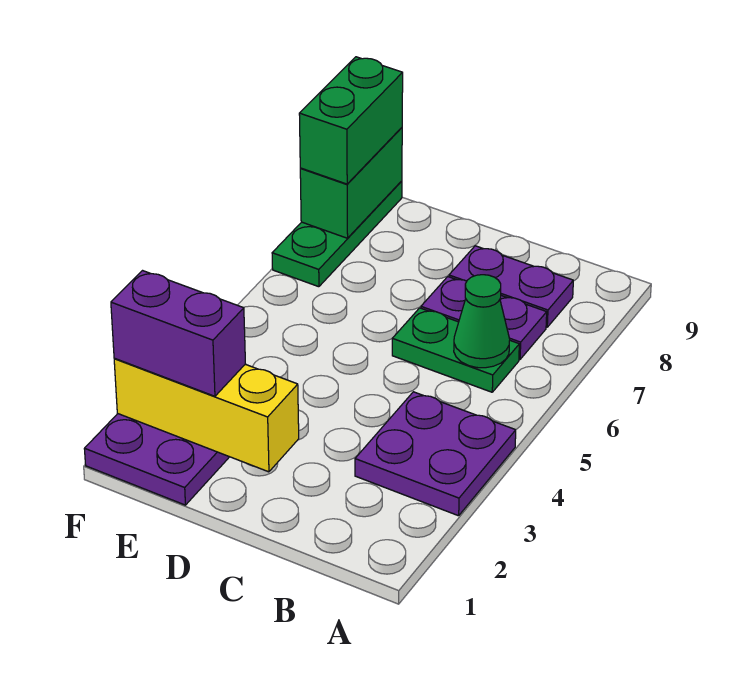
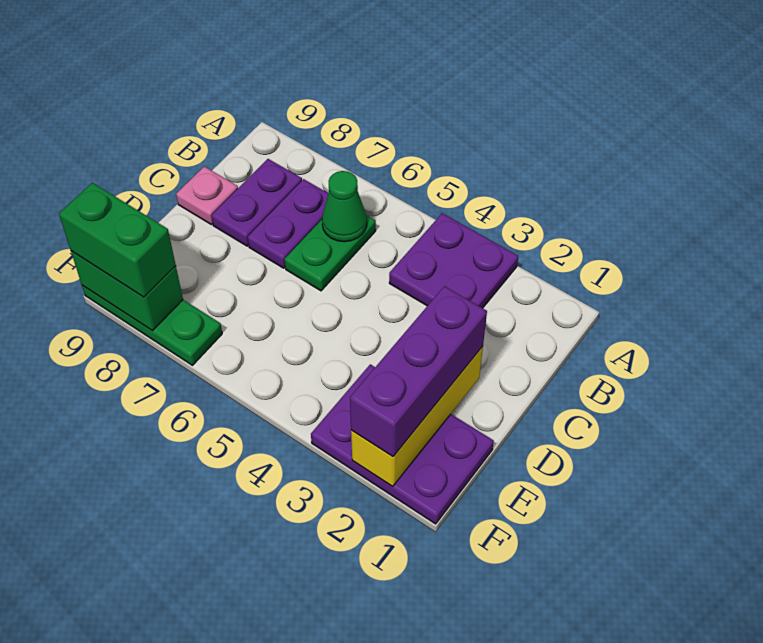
none -> pink 1x1 plate [176,166,238,225]
purple 1x2 brick [111,271,245,396] -> purple 1x3 brick [350,286,487,457]

